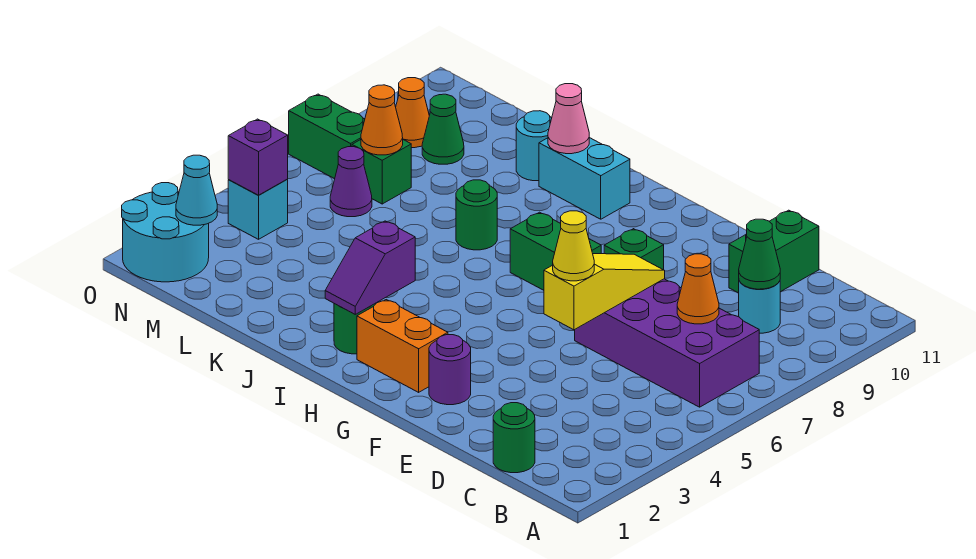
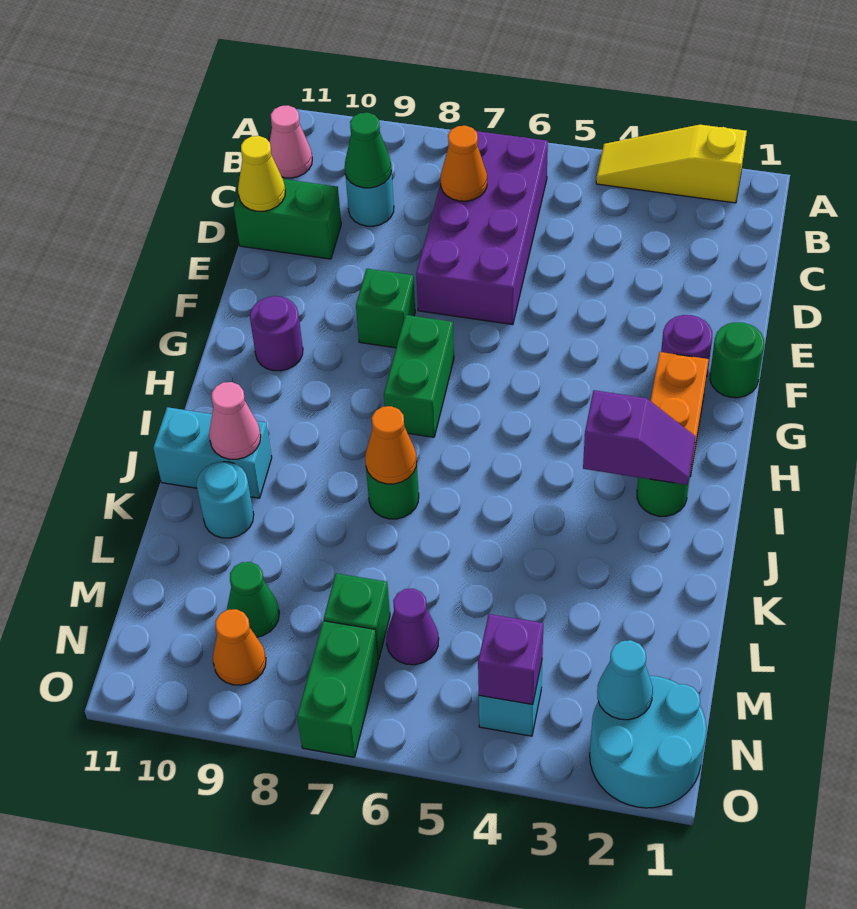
none -> pink 1x1 cone [270,106,312,178]
green 1x1 round brick [493,403,535,473] -> green 1x1 round brick moved to [710,322,764,398]
yellow 1x3 slope [544,254,665,330] -> yellow 1x3 slope moved to [596,125,747,203]
yellow 1x1 cone [553,211,594,281] -> yellow 1x1 cone moved to [238,136,285,211]
none -> purple 1x1 round brick [250,296,303,371]
cyan 1x2 brick [539,138,630,219] -> cyan 1x2 brick turned to [153,407,272,498]
orange 1x1 cone [361,85,403,155] -> orange 1x1 cone moved to [365,406,417,484]

